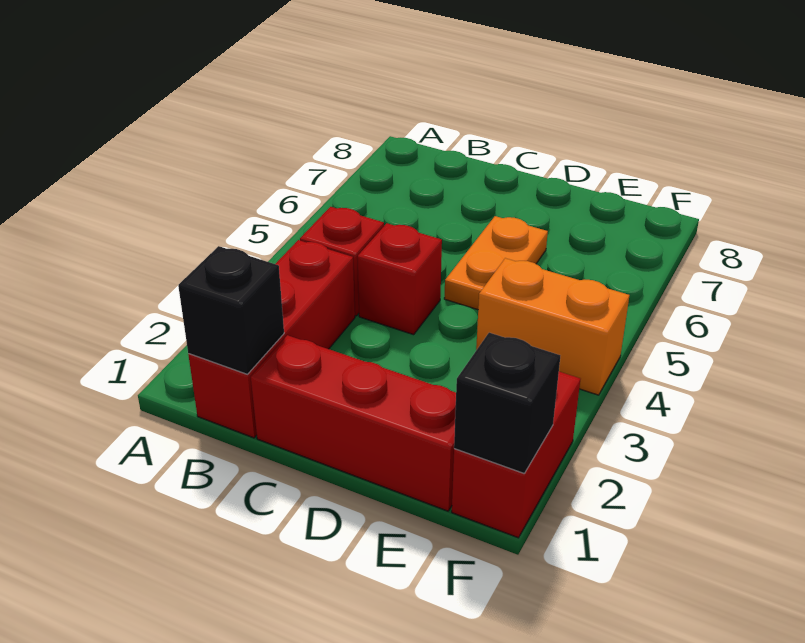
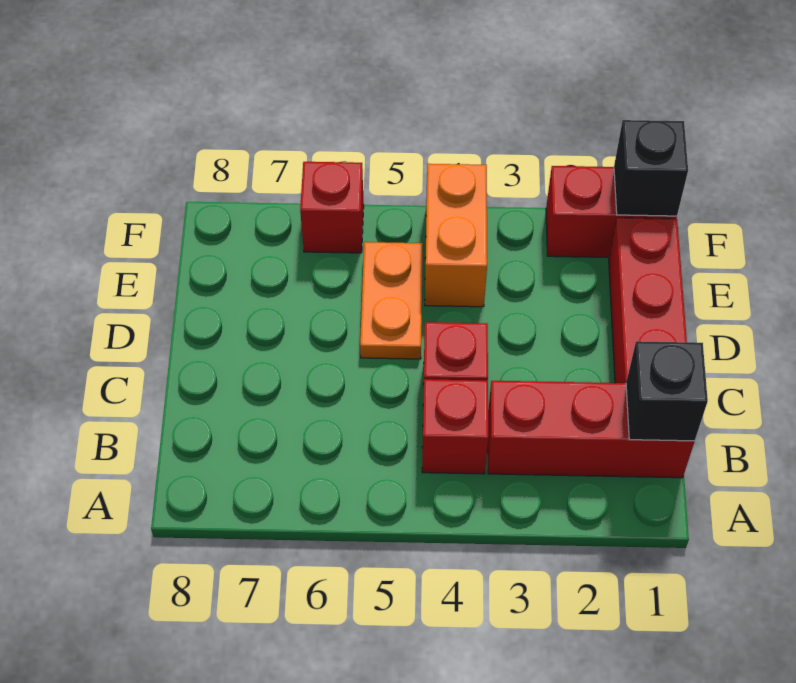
orange 1x2 plate [444,216,548,310] -> orange 1x2 plate turned to [360,242,423,359]
none -> red 1x1 brick [300,162,364,253]

